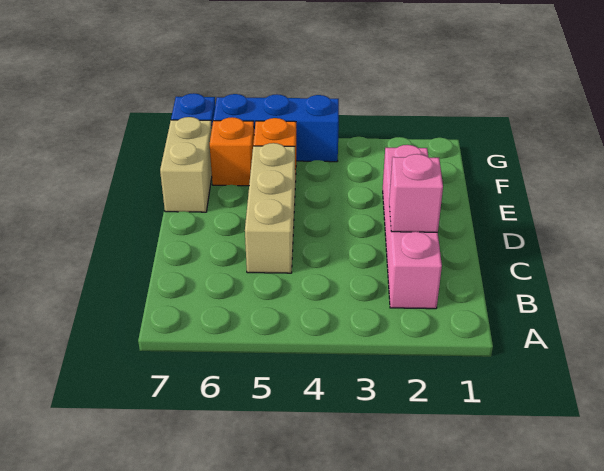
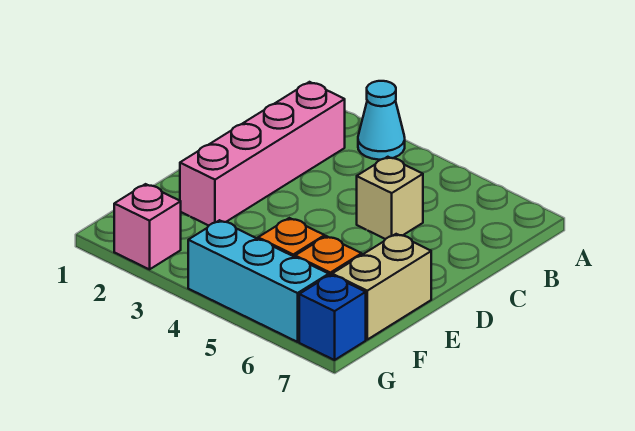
none -> cyan 1x1 cone [358,81,405,160]
pink 1x1 brick [389,154,443,232] -> pink 1x1 brick moved to [114,184,181,269]
tan 1x3 brick [245,143,295,273] -> tan 1x1 brick [357,157,423,239]
blue 1x3 brick [213,94,339,162] -> cyan 1x3 brick [188,220,329,342]

